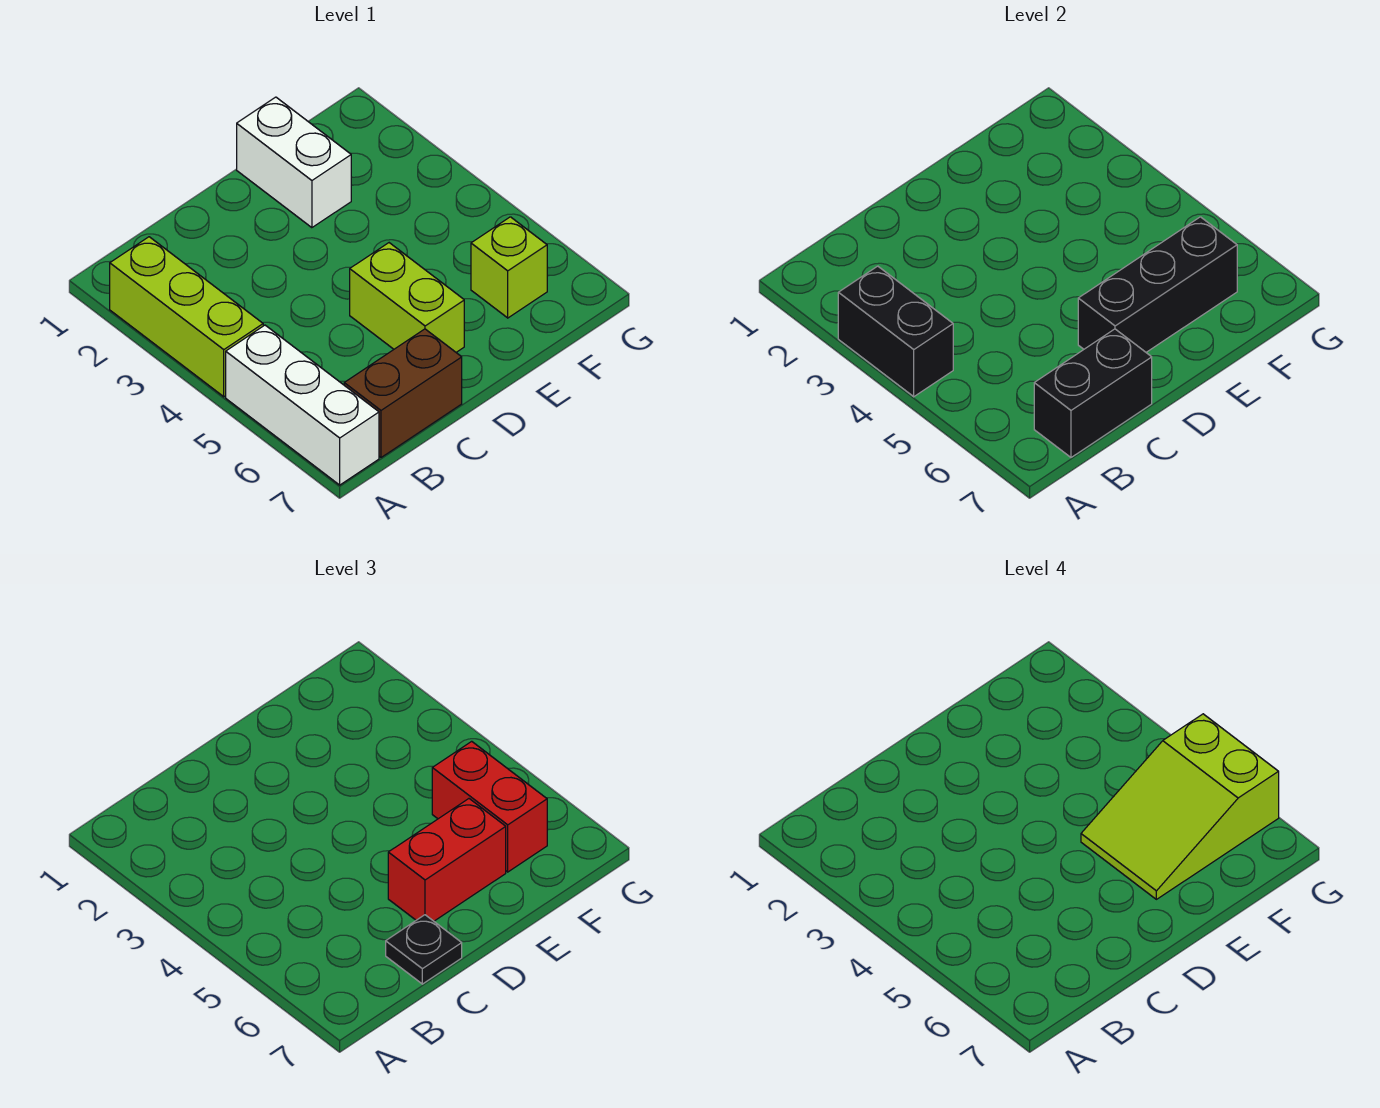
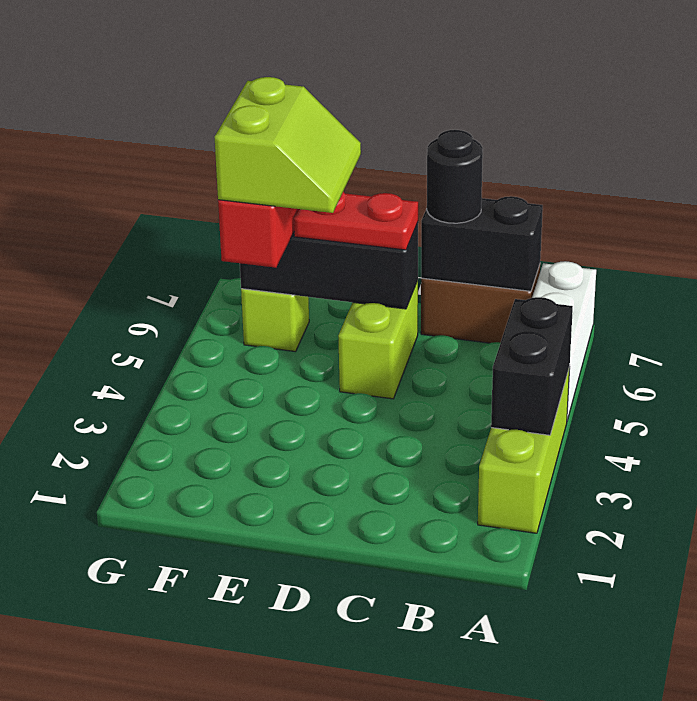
black 1x1 plate [386,915,462,984] -> black 1x1 round brick [427,130,483,223]
red 1x2 brick [388,799,506,921] -> red 1x2 plate [294,192,418,250]
white 1x2 brick [237,97,351,228] -> none
lime 2x3 slope [1081,714,1279,899] -> lime 2x2 slope [215,77,361,213]

